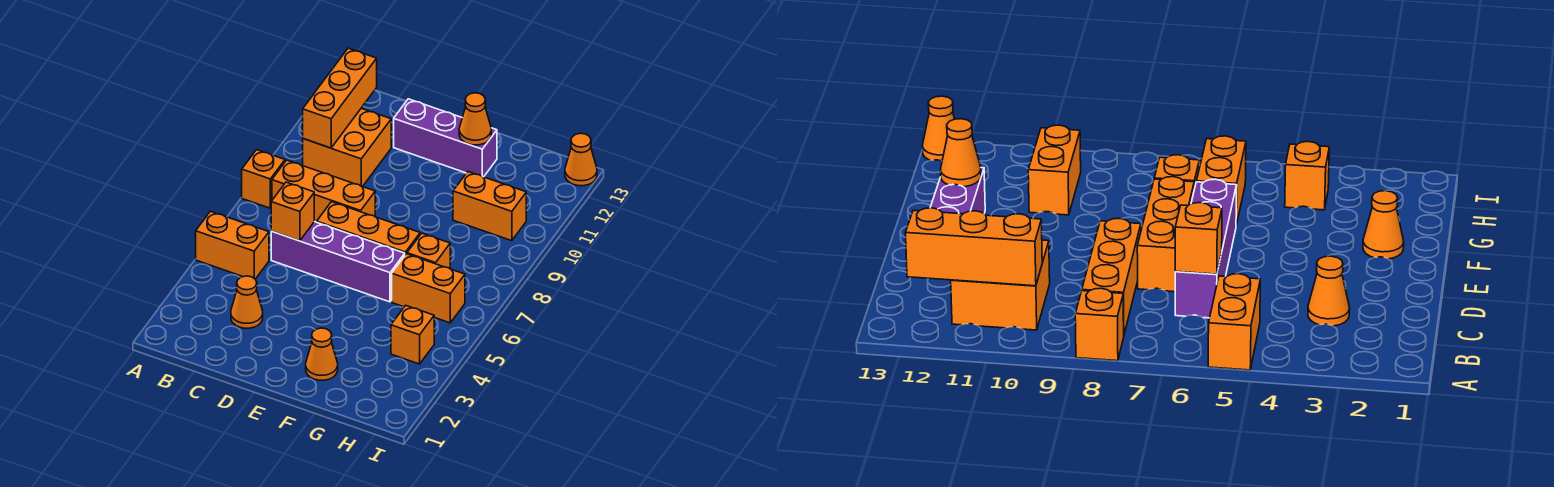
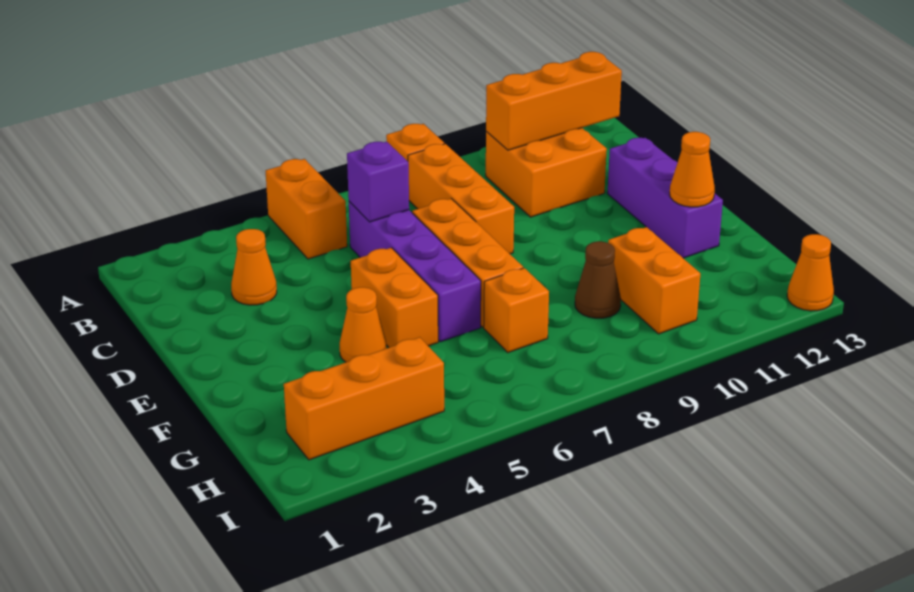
orange 1x1 brick [271,182,314,241] -> purple 1x1 brick [347,142,409,222]
orange 1x1 cone [306,328,338,380] -> orange 1x1 cone moved to [340,287,386,362]
orange 1x2 brick [392,254,465,323] -> orange 1x2 brick moved to [351,248,438,348]
none -> brown 1x1 cone [575,241,621,318]
orange 1x1 brick [391,306,434,364] -> orange 1x3 brick [284,337,444,460]

